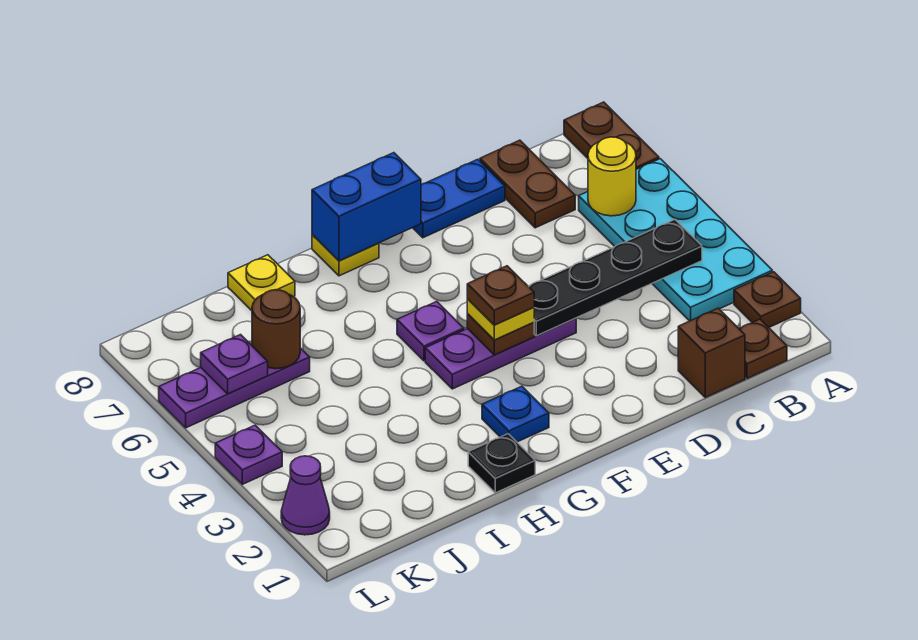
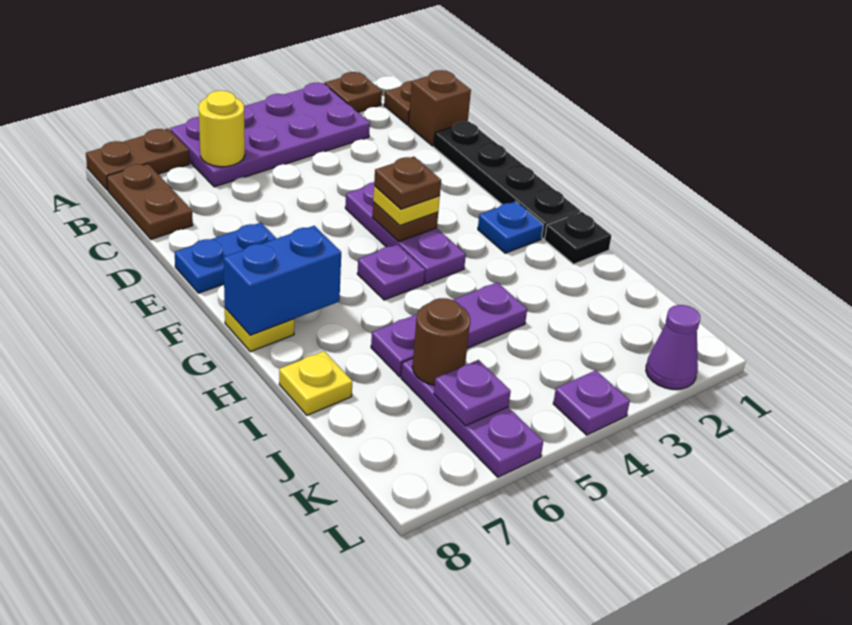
cyan 2x4 plate [579,159,772,321] -> purple 2x4 plate [170,83,370,187]
black 1x4 plate [528,220,702,336] -> black 1x4 plate moved to [434,122,580,239]
brown 1x2 plate [480,140,575,228] -> brown 1x2 plate turned to [107,164,193,239]
blue 1x2 plate [413,159,505,238] -> blue 1x2 plate turned to [175,223,277,293]
blue 1x2 brick [312,153,421,261] -> blue 1x2 brick turned to [223,226,341,335]
none -> purple 1x3 plate [371,282,527,377]

